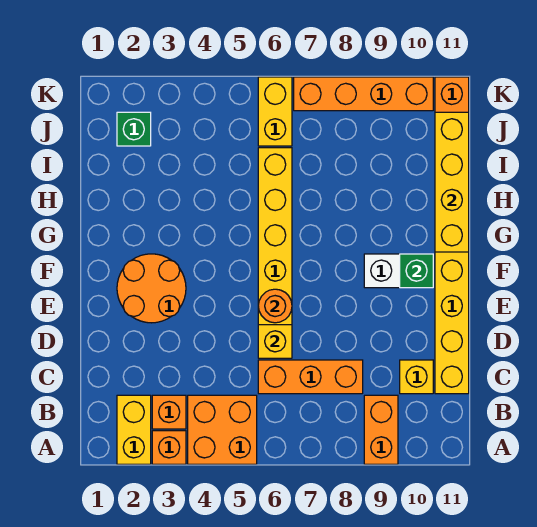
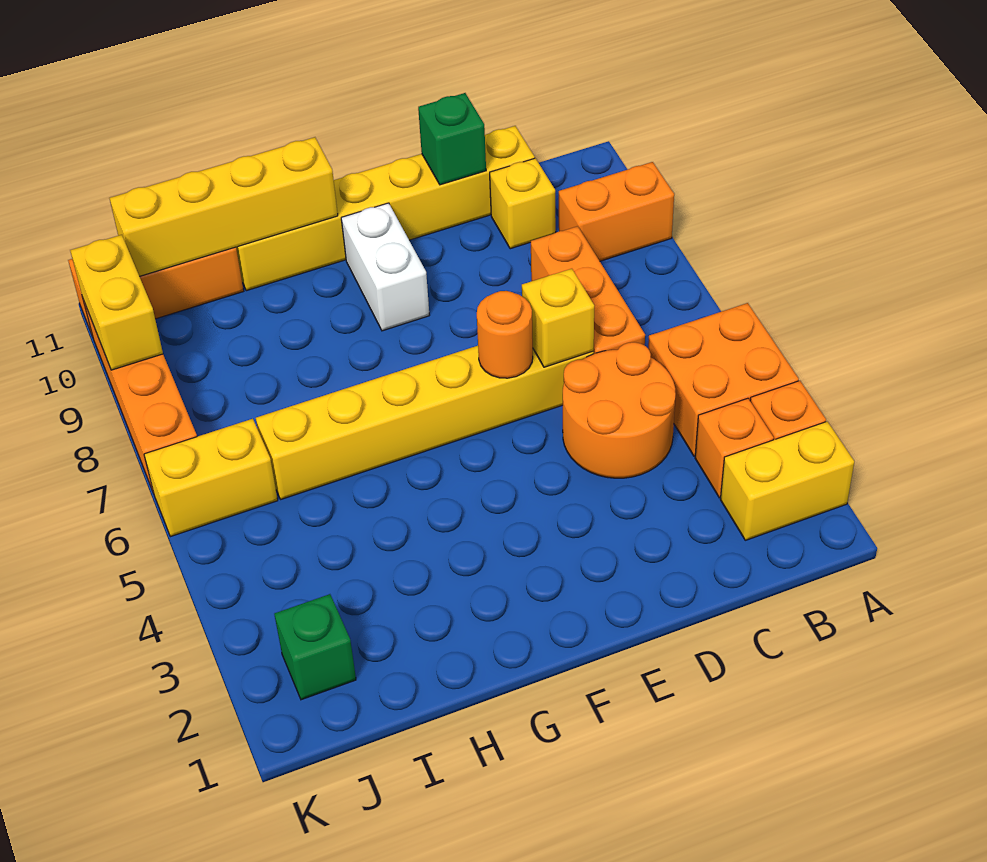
orange 2x2 round brick [117,254,186,323] -> orange 2x2 round brick moved to [563,342,676,478]
green 1x1 brick [400,254,433,288] -> green 1x1 brick moved to [418,93,486,185]
none -> yellow 1x2 brick [70,235,163,370]

